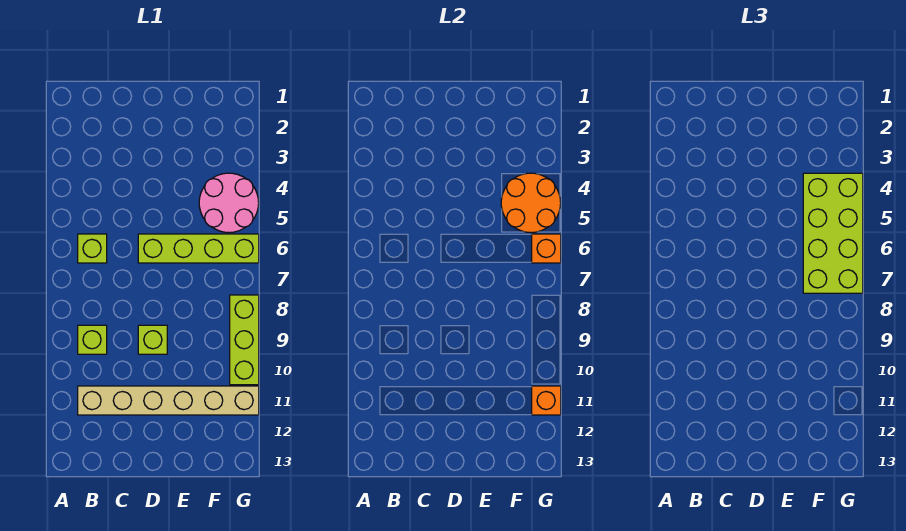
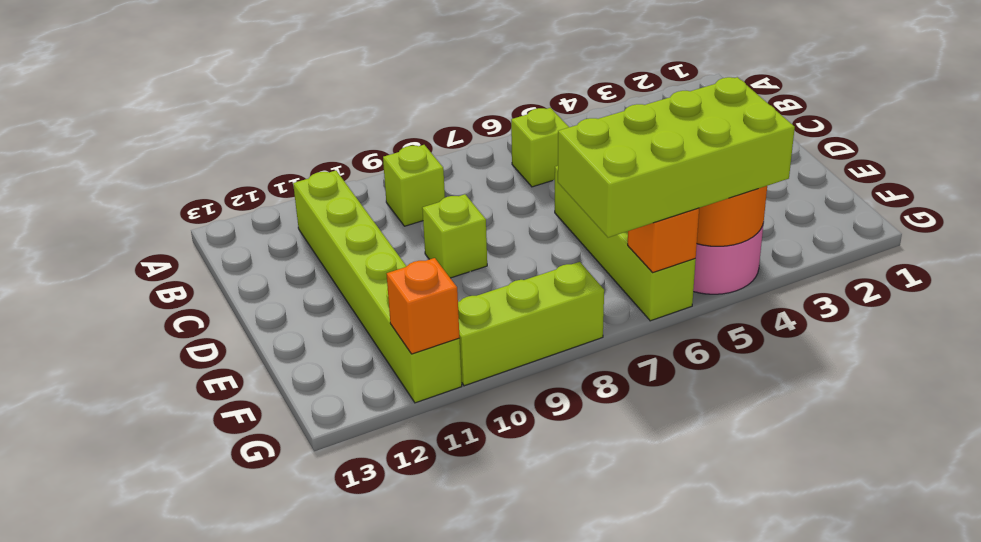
tan 1x6 brick [78,386,259,415] -> lime 1x6 brick [293,171,462,403]

